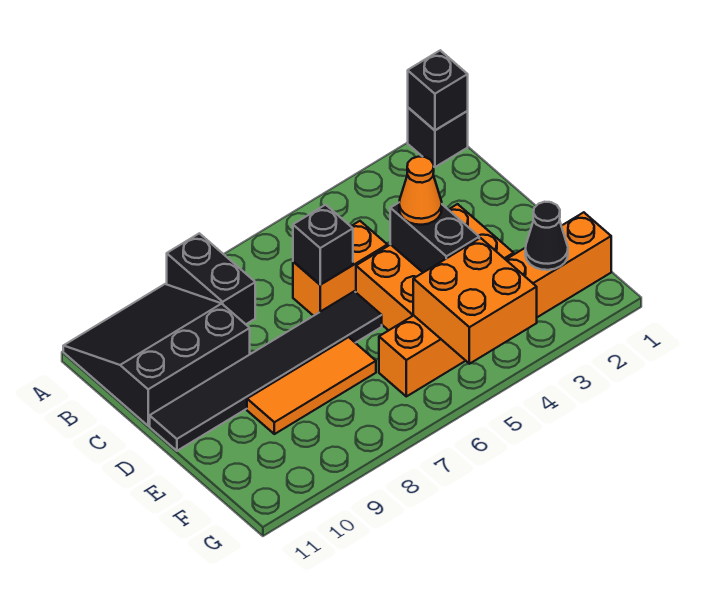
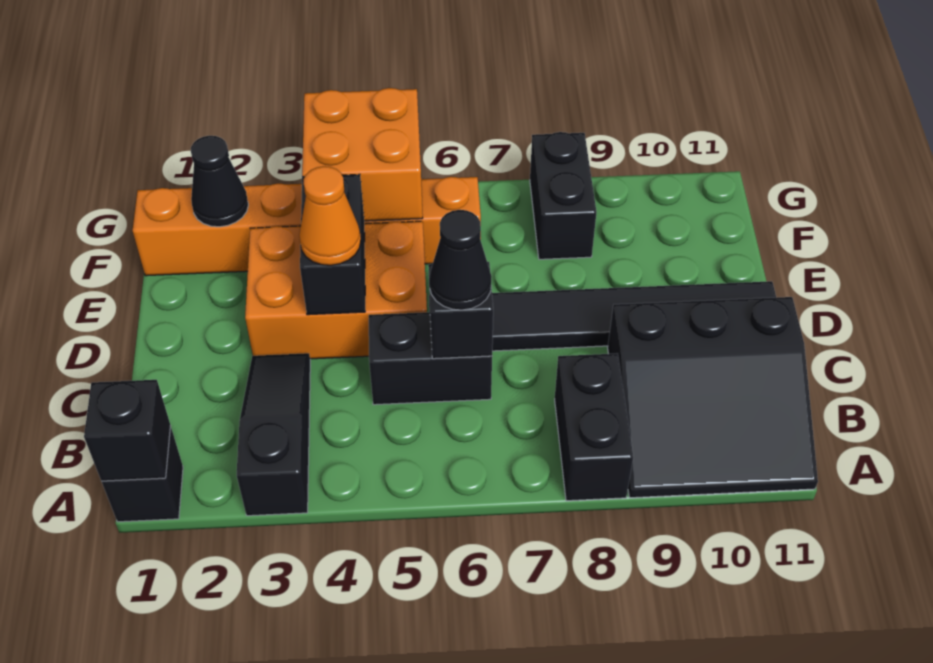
none -> black 1x3 slope [237,353,310,516]
orange 1x2 brick [293,221,387,316] -> black 1x2 brick [369,312,492,405]
none -> black 1x1 cone [429,210,491,310]
orange 1x3 tile [247,337,376,434] -> none
none -> black 1x2 brick [530,132,597,259]

